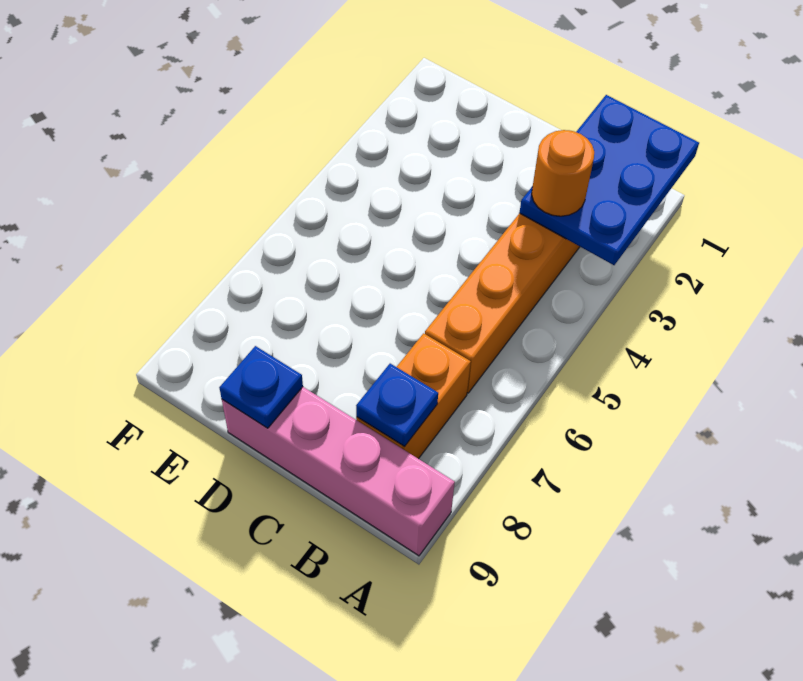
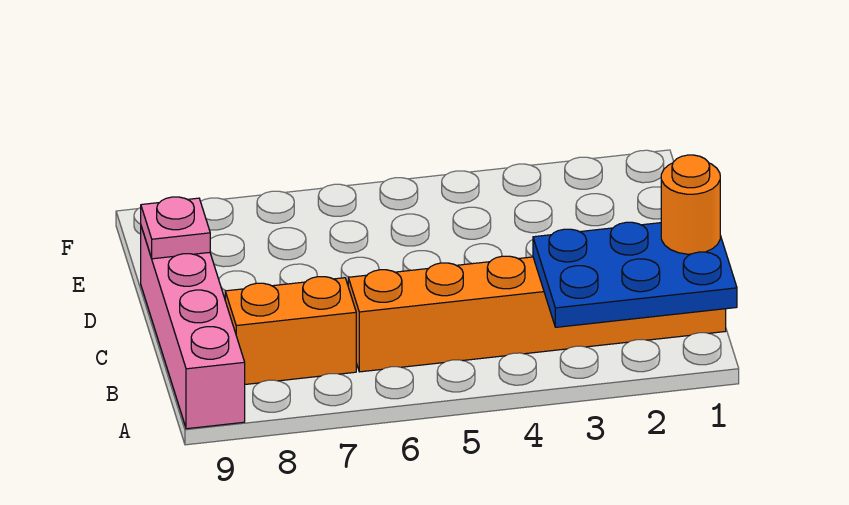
orange 1x1 round brick [532,130,594,216] -> orange 1x1 round brick moved to [661,155,720,254]
blue 1x1 plate [356,364,438,447] -> none
blue 1x1 plate [219,346,303,428] -> pink 1x1 plate [141,197,210,259]

